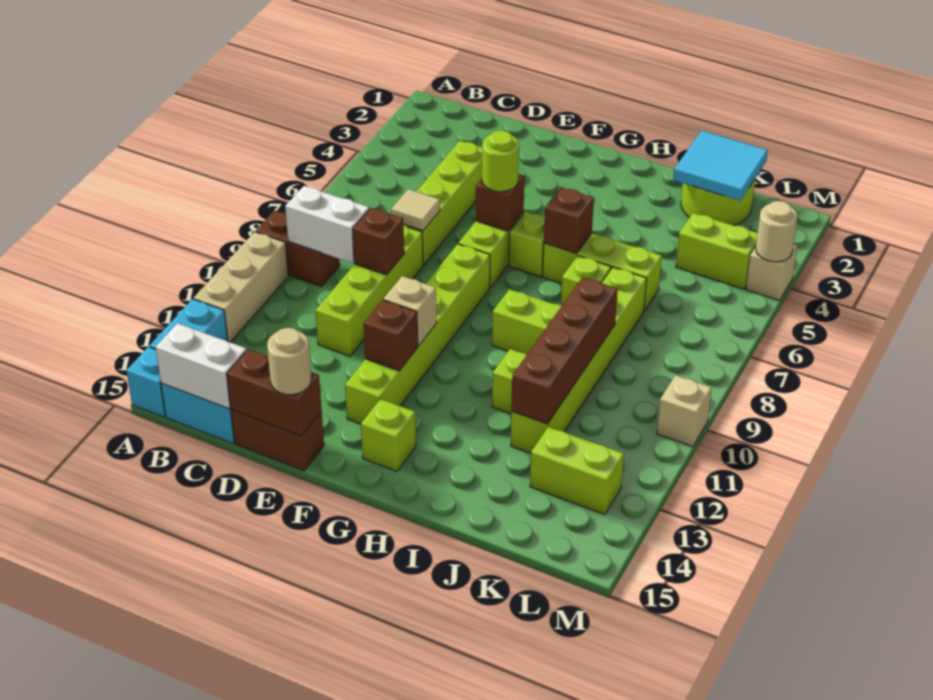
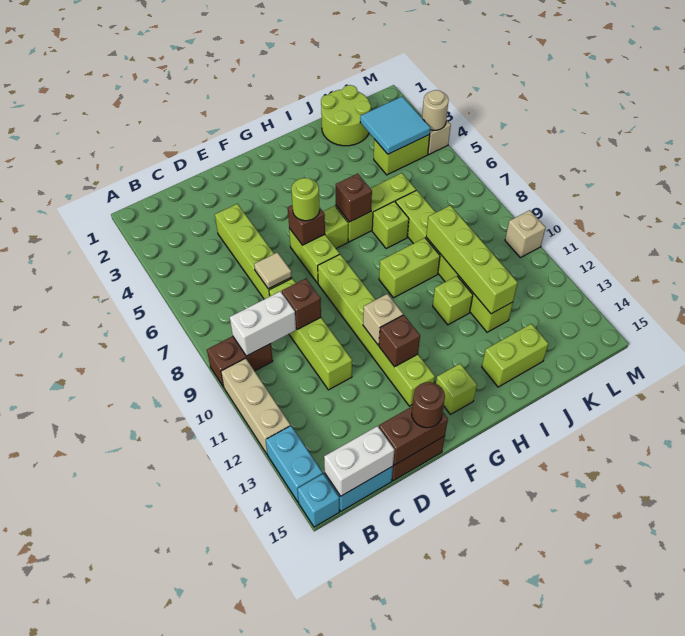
tan 1x1 round brick [267,328,311,395] -> brown 1x1 round brick [412,382,445,428]
cyan 2x2 tile [673,131,768,201] -> cyan 2x2 tile moved to [360,97,430,154]
brown 1x4 brick [511,277,618,424] -> lime 1x4 brick [426,205,518,314]
lime 1x2 brick [530,427,624,515] -> lime 1x2 brick moved to [482,324,548,387]

